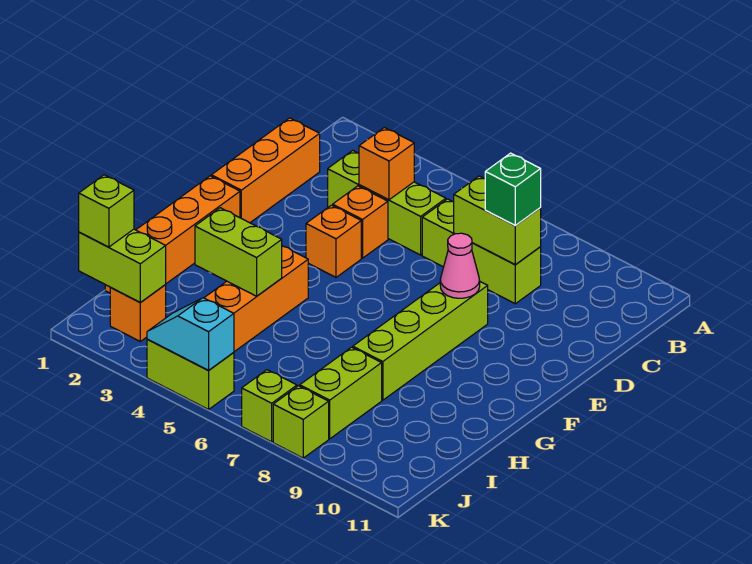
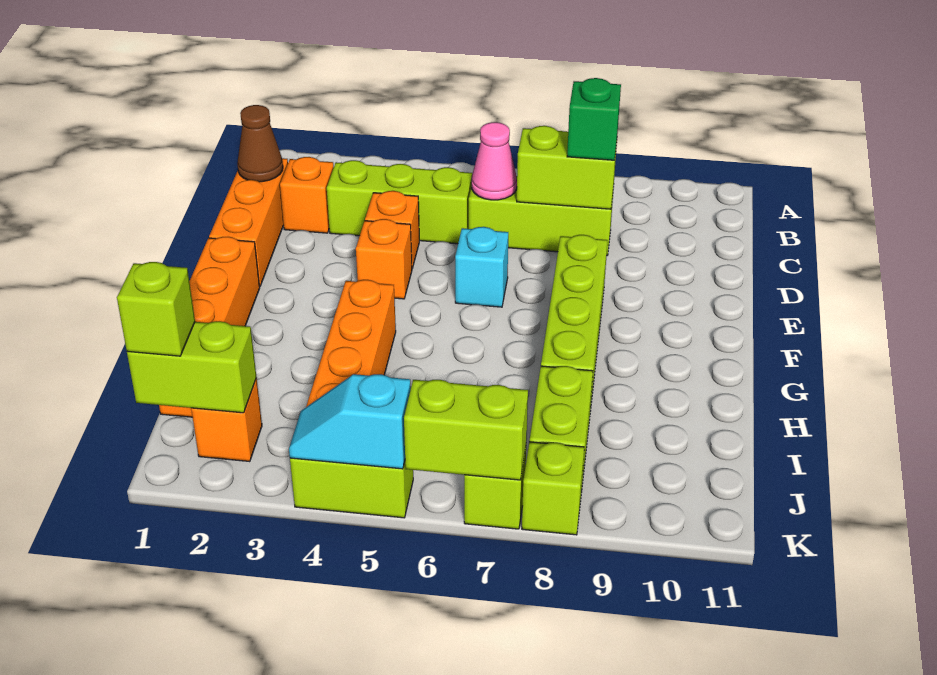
none -> brown 1x1 cone [237,105,283,182]
orange 1x1 brick [359,127,414,200] -> orange 1x1 brick moved to [280,157,334,233]
none -> cyan 1x1 brick [455,227,508,307]
pink 1x1 cone [440,233,480,298] -> pink 1x1 cone moved to [472,122,517,200]
lime 1x2 brick [195,208,282,296] -> lime 1x2 brick moved to [404,380,528,480]

